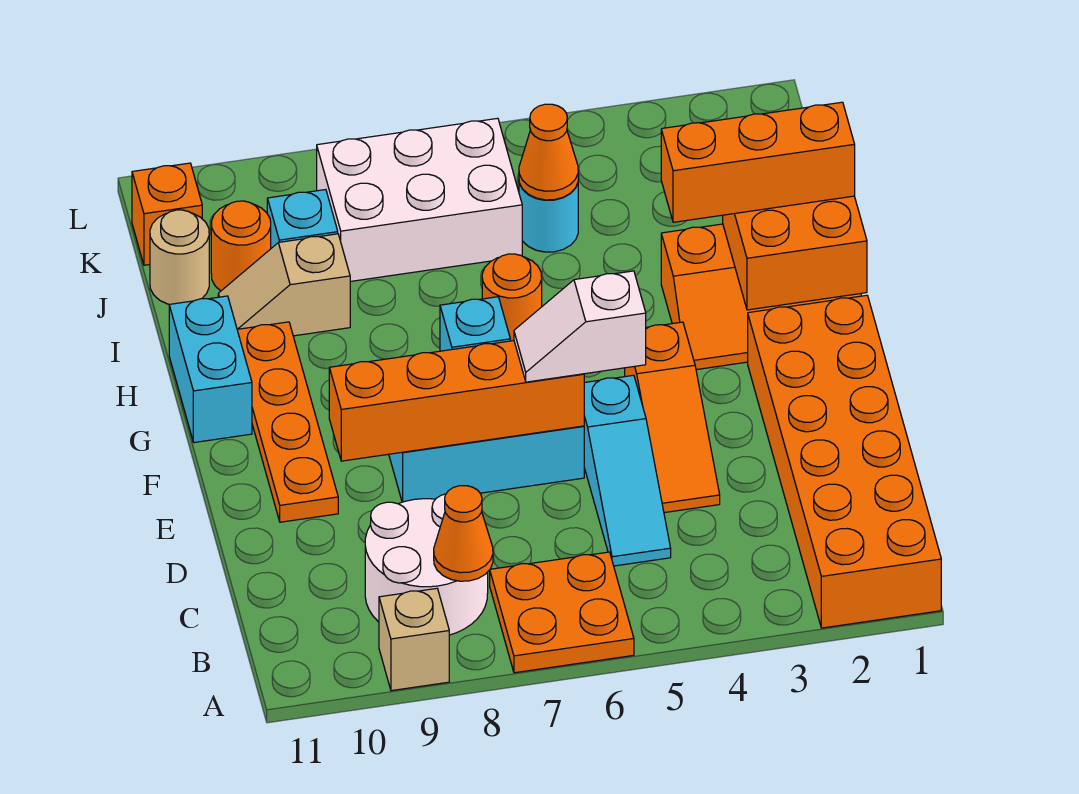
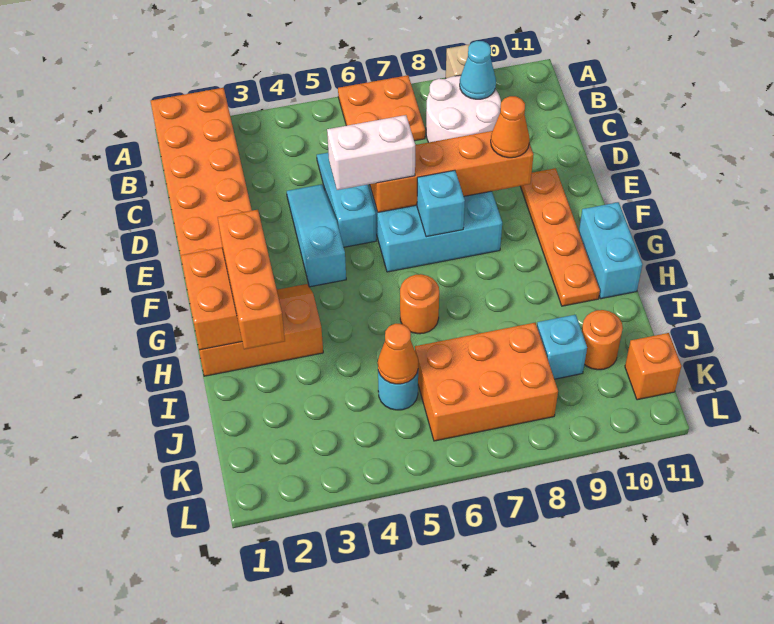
orange 1x1 cone [434,486,493,581] -> orange 1x1 cone moved to [491,96,530,158]
none -> cyan 1x1 cone [460,41,496,99]
orange 1x3 slope [625,322,720,513] -> cyan 1x3 slope [287,184,346,287]
white 1x2 slope [514,271,646,382] -> white 1x2 brick [327,115,415,190]
orange 1x3 brick [661,102,855,222] -> orange 1x3 brick turned to [218,210,285,349]
tan 1x2 slope [218,234,350,336] -> none
white 2x3 brick [317,118,522,281] -> orange 2x3 brick [415,322,558,441]
tan 1x1 round brick [150,210,209,304] -> none

